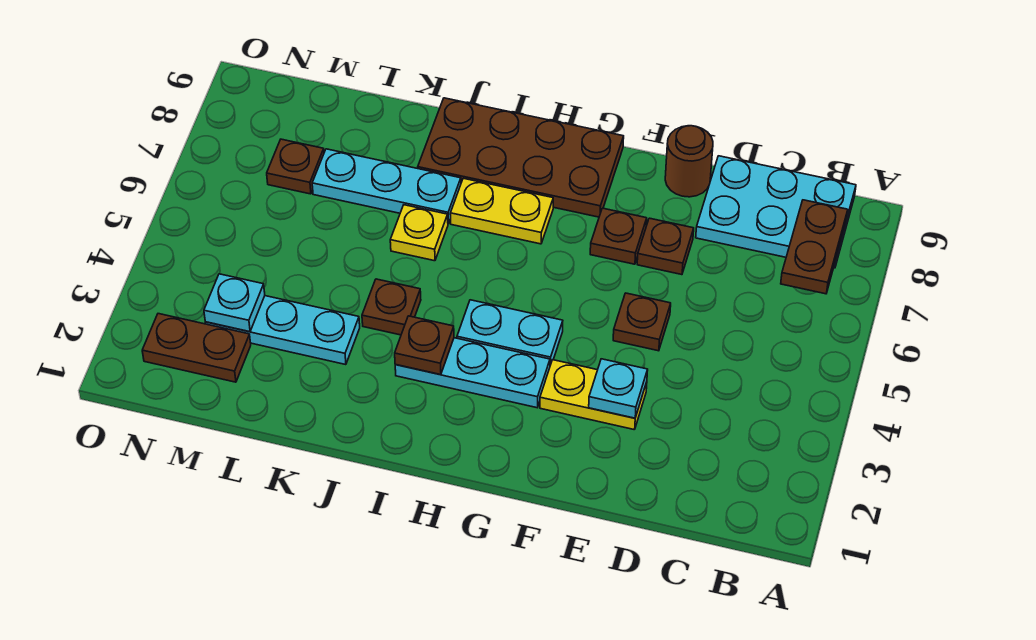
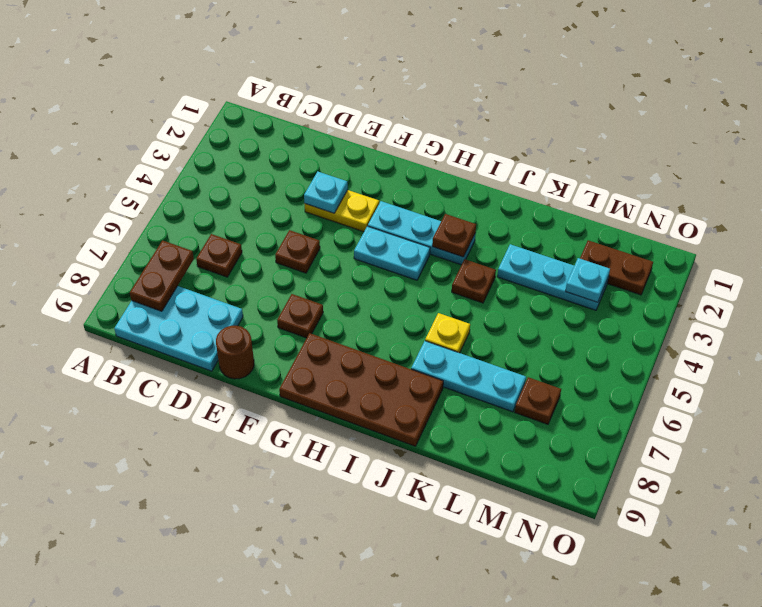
brown 1x1 plate [637,218,694,275] -> brown 1x1 plate moved to [196,234,242,277]
yellow 1x2 plate [450,178,553,244] -> none

